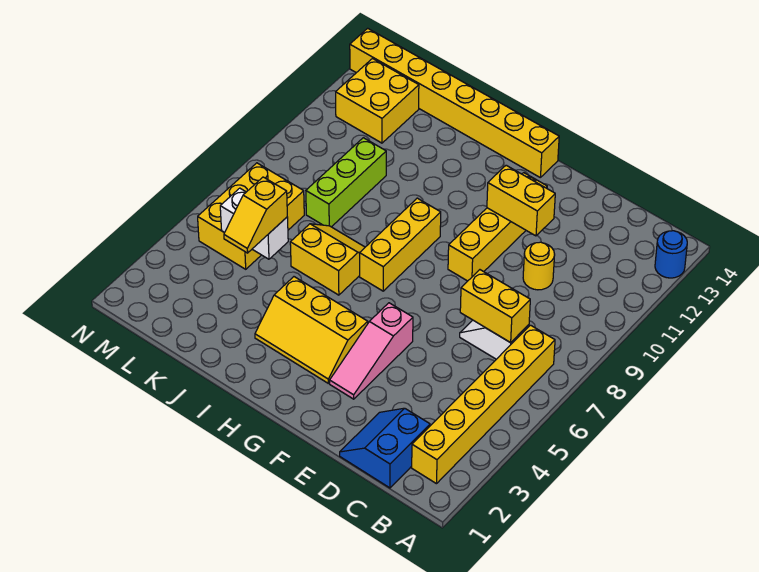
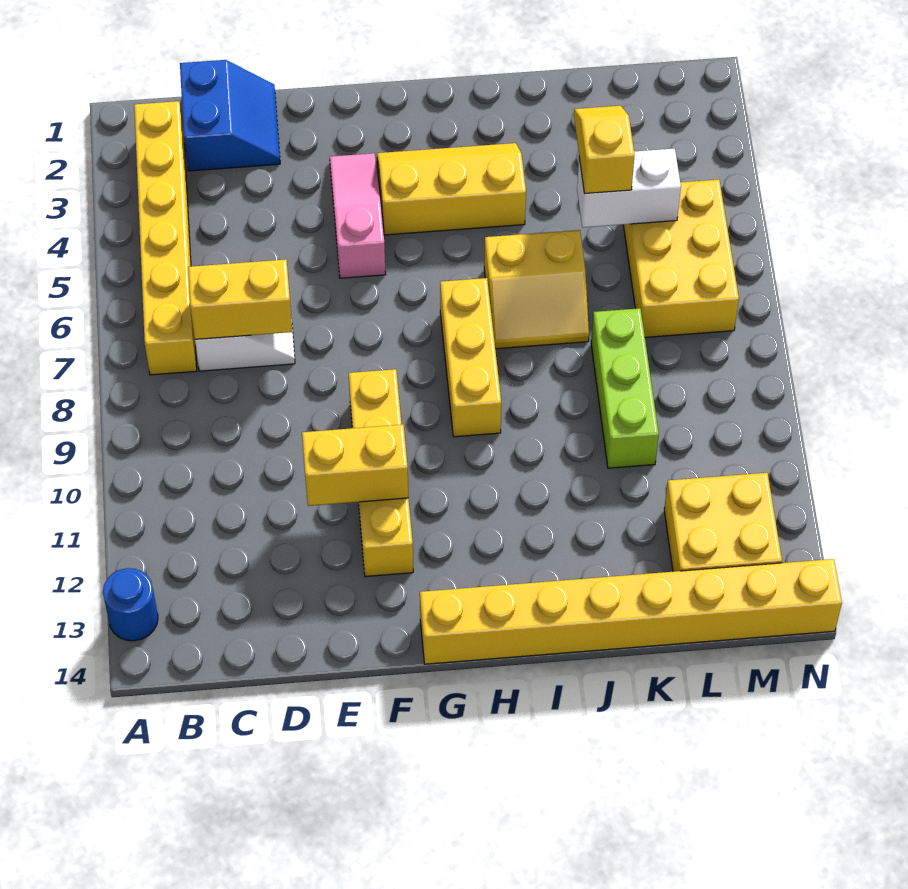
yellow 1x1 round brick [523,242,555,290] -> none

